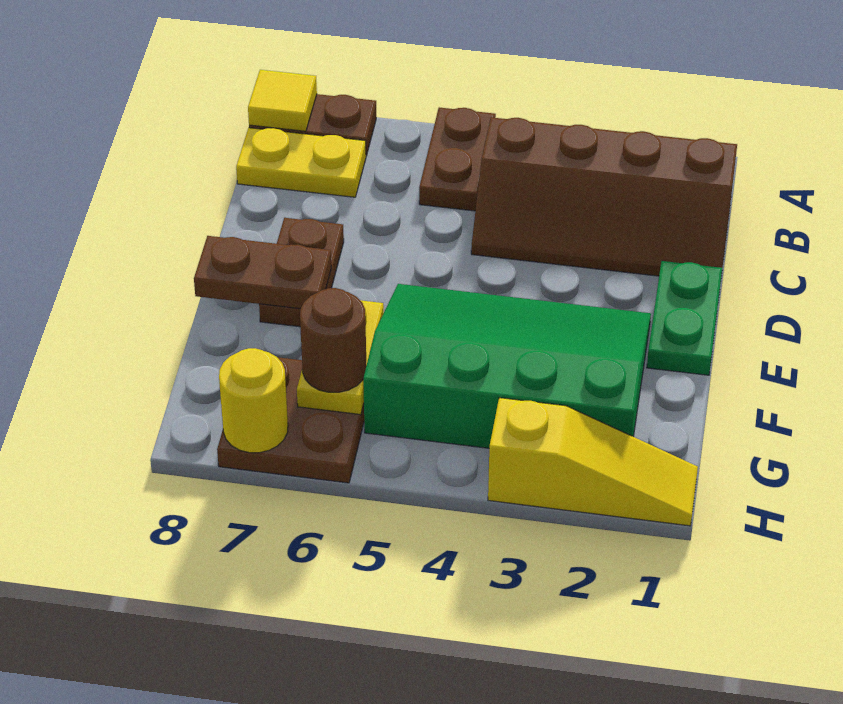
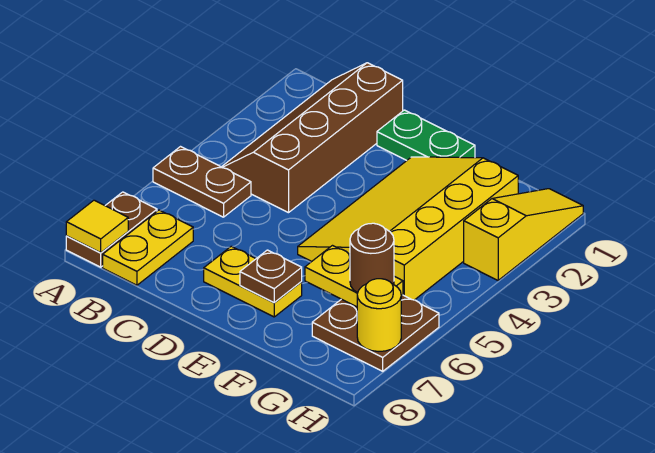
brown 2x4 slope [471,117,737,276] -> brown 2x4 slope turned to [222,63,403,213]
brown 1x2 plate [259,218,344,327] -> yellow 1x2 plate [204,246,302,317]
green 3x4 slope [363,284,651,448] -> yellow 3x4 slope [298,157,518,300]
brown 1x2 plate [194,236,331,309] -> brown 1x1 plate [240,250,302,303]

